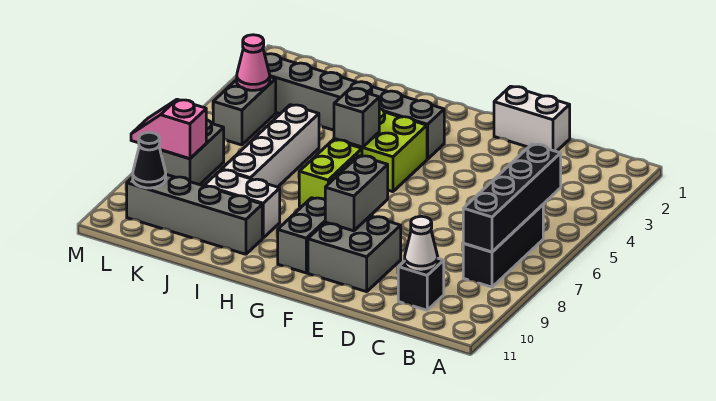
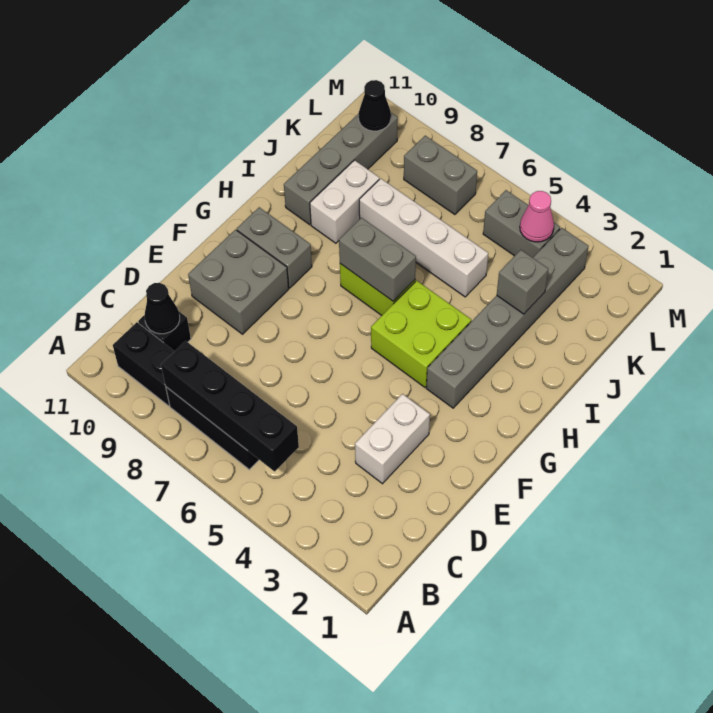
none -> black 1x2 brick [113,322,174,406]
white 1x1 cone [405,216,438,272] -> black 1x1 cone [145,283,180,334]
white 1x2 brick [494,86,570,152] -> white 1x2 brick moved to [355,394,430,484]
grey 1x2 brick [325,156,388,231] -> grey 1x2 brick moved to [339,218,416,301]
grey 1x1 brick [334,88,379,147] -> grey 1x1 brick moved to [497,250,548,314]
pink 1x2 slope [131,99,206,159] -> none

